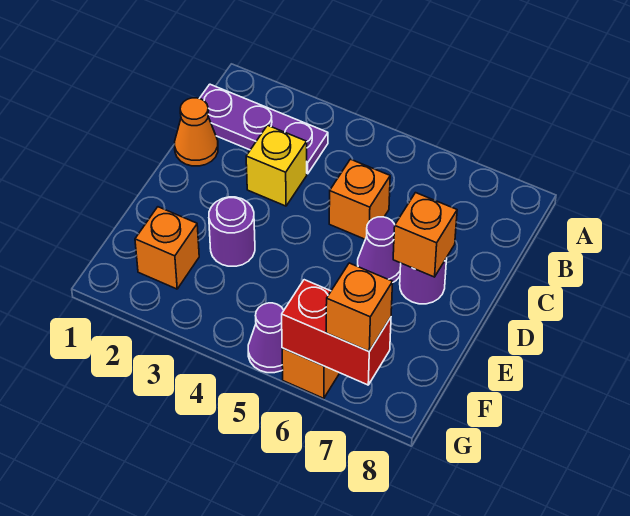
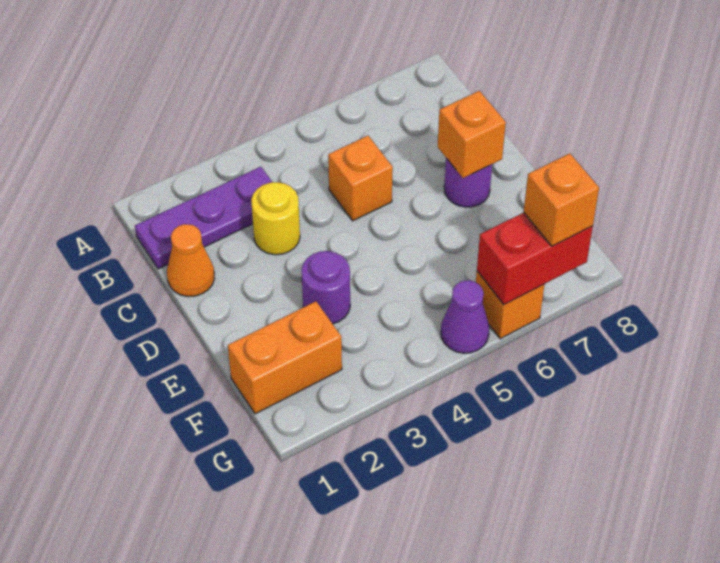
yellow 1x1 brick [246,125,307,206] -> yellow 1x1 round brick [251,182,300,255]
purple 1x1 cone [358,217,401,282] -> none
orange 1x1 brick [135,207,199,289] -> orange 1x2 brick [228,301,342,414]

